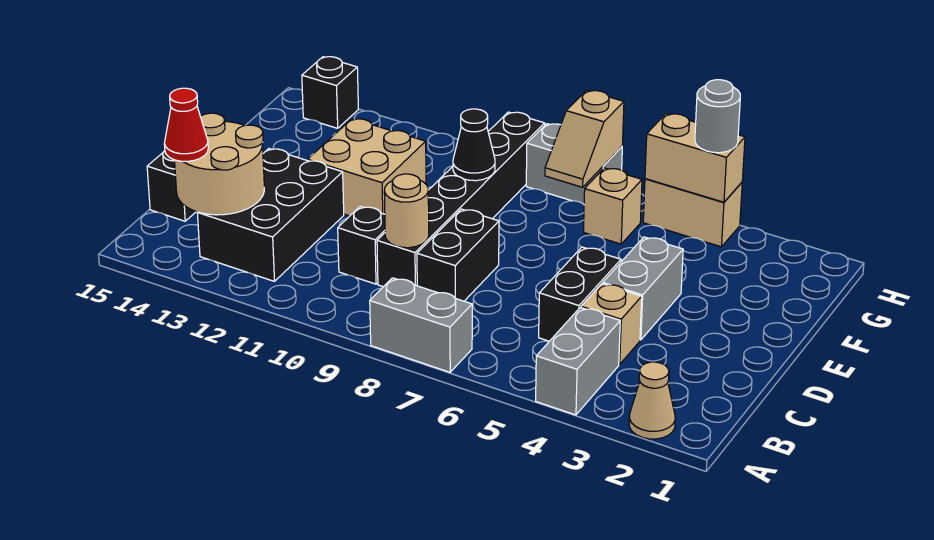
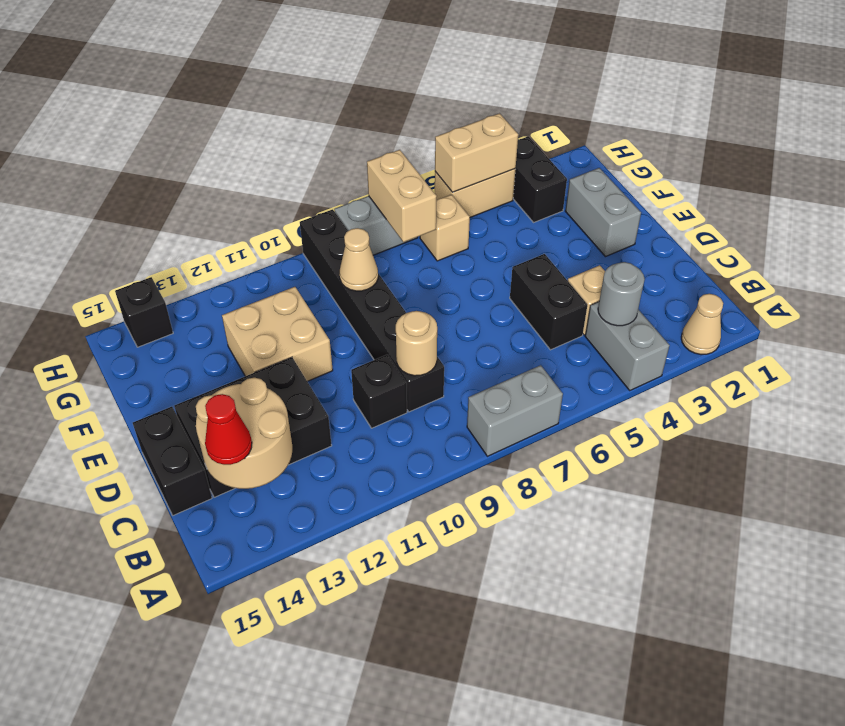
black 2x3 brick [197,149,344,281] -> black 2x3 brick turned to [174,357,332,497]
black 1x2 brick [417,209,499,301] -> black 1x2 brick moved to [513,136,567,222]
grey 1x2 brick [603,237,683,340] -> grey 1x2 brick moved to [565,168,641,257]
black 1x1 cone [453,109,495,181] -> tan 1x1 cone [340,228,378,291]
tan 1x2 slope [545,91,624,187] -> tan 1x2 brick [367,150,437,242]
grey 1x1 round brick [695,80,740,153] -> grey 1x1 round brick moved to [598,262,645,326]

